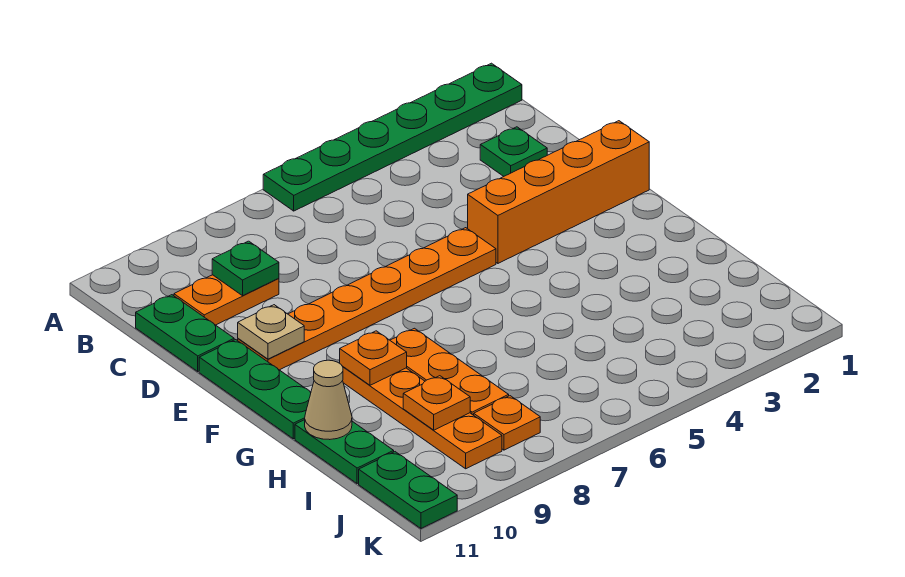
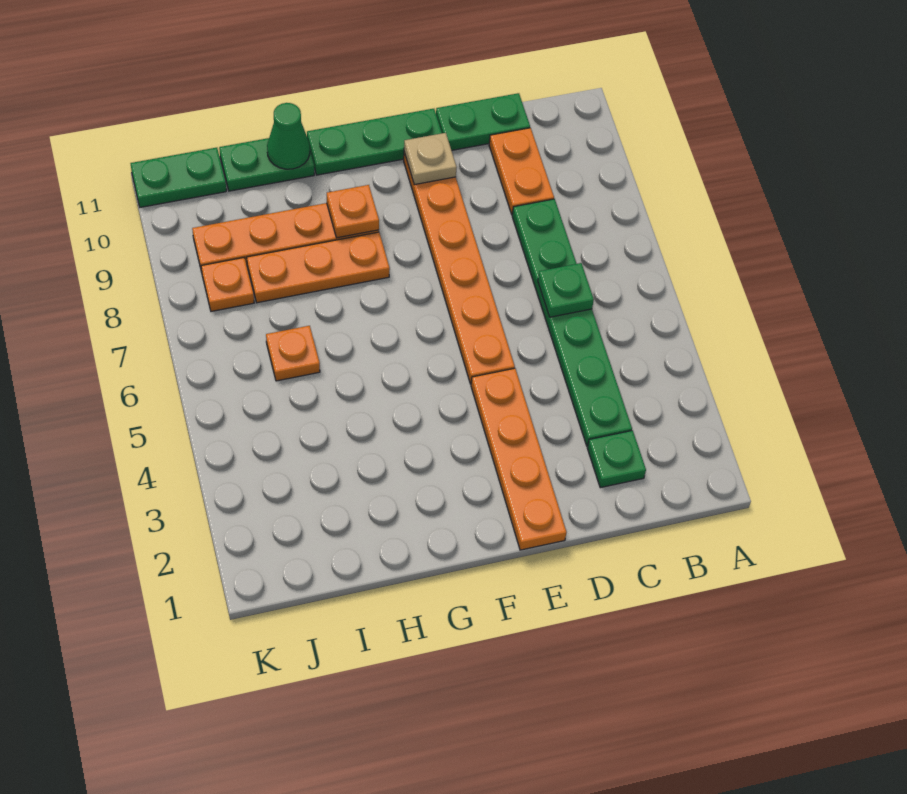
green 1x6 plate [263,63,522,211] -> green 1x6 plate moved to [512,199,632,446]
green 1x1 plate [212,241,279,296] -> green 1x1 plate moved to [538,263,594,317]
orange 1x4 brick [468,121,649,263] -> orange 1x4 plate [471,368,567,550]
tan 1x1 cone [305,360,352,440] -> green 1x1 cone [267,103,310,169]
orange 1x1 plate [403,376,470,430] -> orange 1x1 plate moved to [266,326,320,381]

